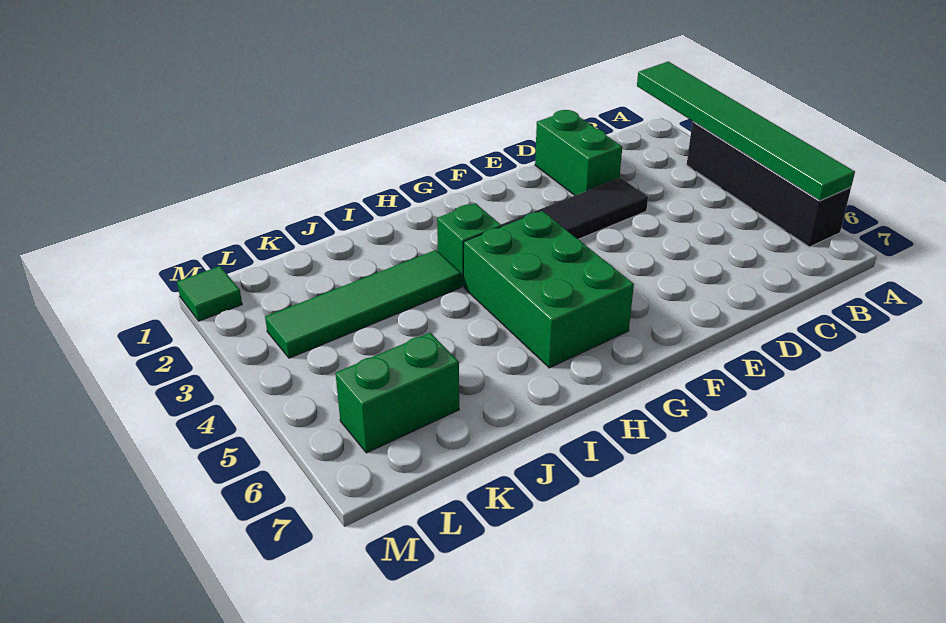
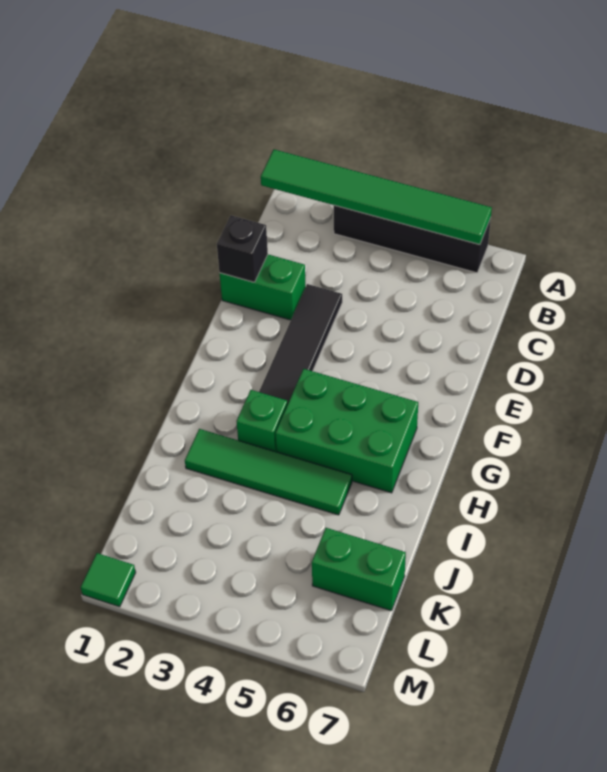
none -> black 1x1 brick [217,215,268,282]
green 1x4 tile [265,250,461,358] -> green 1x4 tile turned to [185,429,352,515]
green 1x2 brick [335,333,459,453] -> green 1x2 brick turned to [312,528,406,611]

